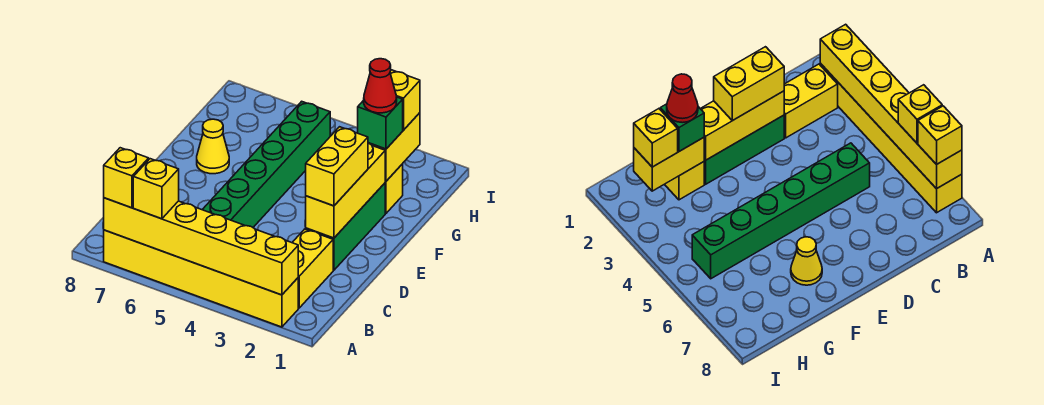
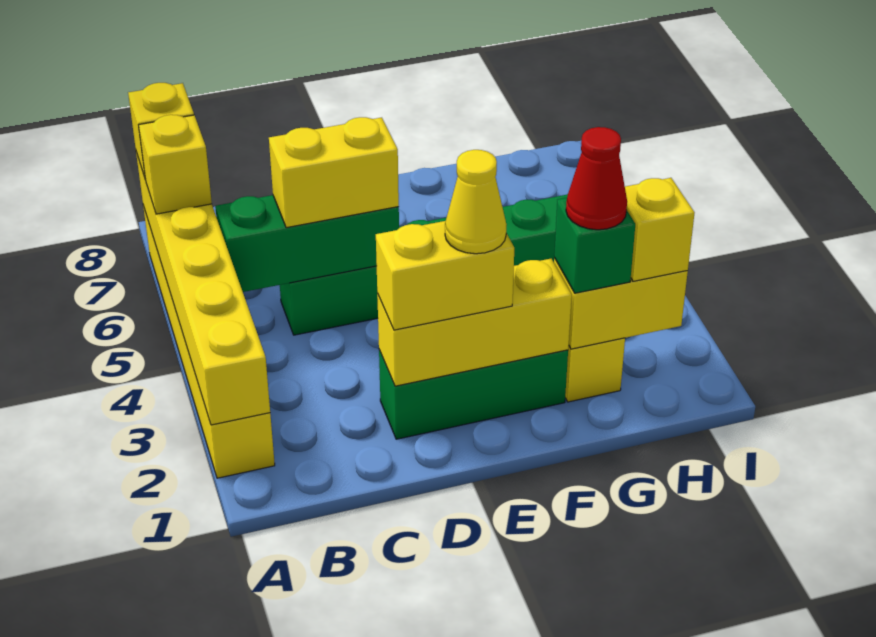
yellow 1x2 brick [292,229,333,308] -> yellow 1x2 brick moved to [269,117,399,228]
none -> green 1x3 brick [215,195,399,292]
yellow 1x1 cone [197,119,229,174] -> yellow 1x1 cone moved to [445,150,507,254]

